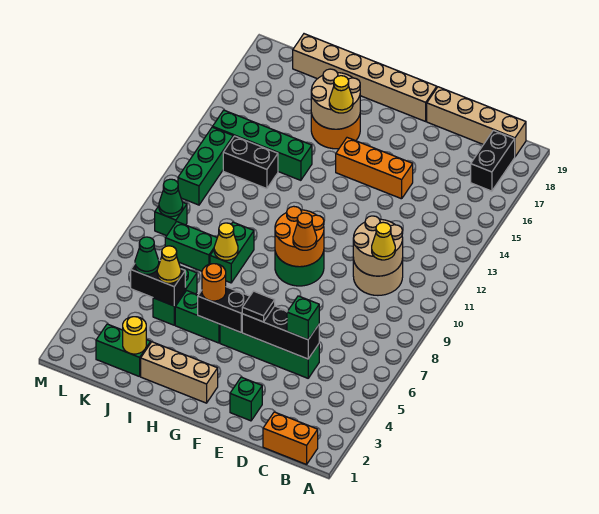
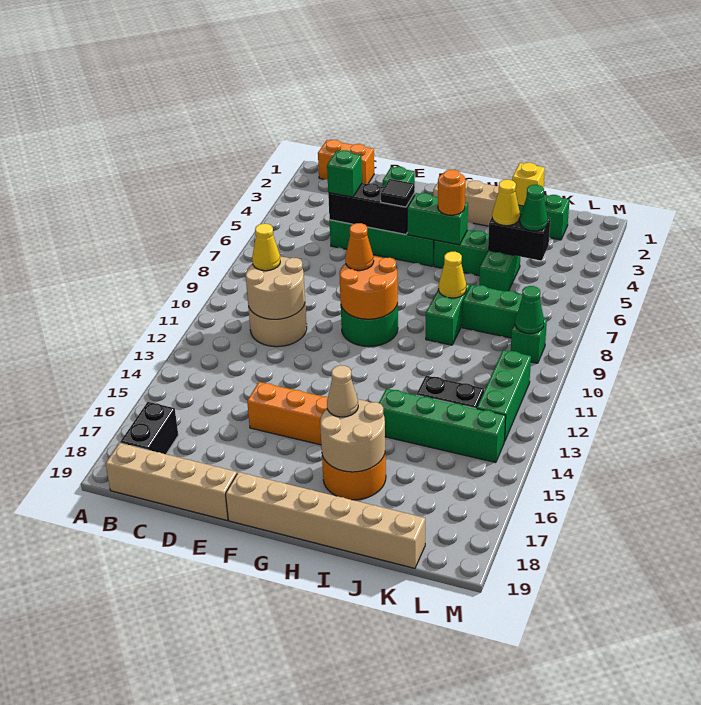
black 1x2 brick [198,287,250,332] -> green 1x2 brick [407,193,468,245]
yellow 1x1 cone [329,76,353,113] -> tan 1x1 cone [327,365,358,417]
yellow 1x1 round brick [123,317,146,354] -> yellow 1x1 brick [512,163,545,206]

